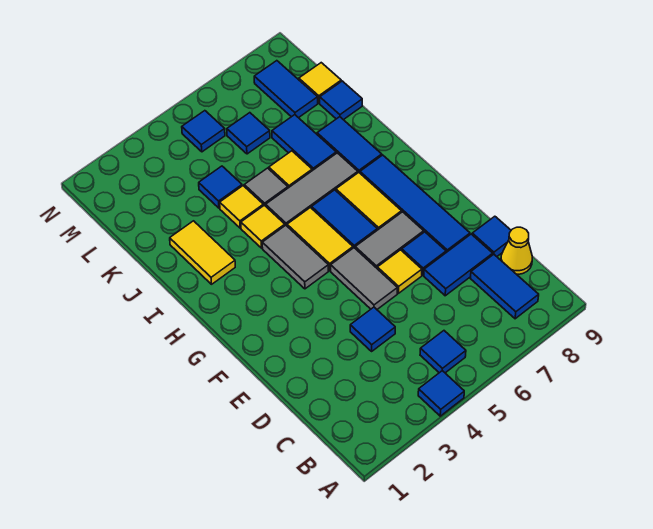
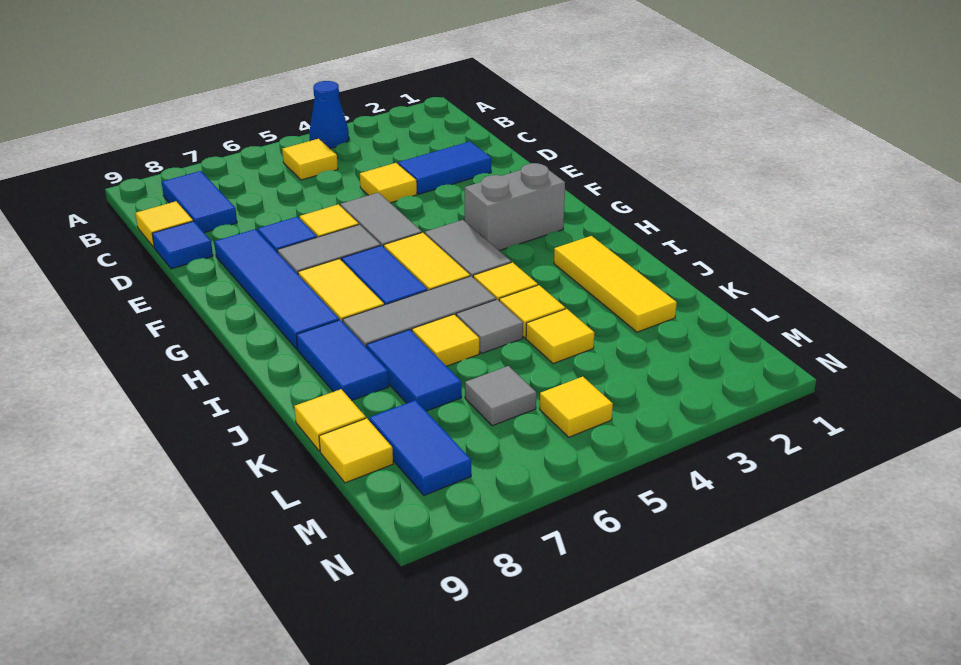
blue 1x1 tile [418,371,464,416] -> blue 1x1 cone [309,81,349,148]
blue 1x1 tile [420,331,466,373] -> yellow 1x1 tile [282,139,338,180]
yellow 1x1 cone [501,227,532,274] -> yellow 1x1 tile [135,201,193,247]
blue 1x1 tile [350,307,395,351] -> yellow 1x1 tile [360,163,417,203]
blue 1x2 tile [424,234,493,296] -> blue 1x2 tile moved to [398,142,491,194]
none -> grey 1x2 brick [465,163,565,251]
yellow 1x2 tile [170,221,235,284] -> yellow 1x3 tile [554,236,677,332]
blue 1x1 tile [199,166,242,208] -> yellow 1x1 tile [526,309,594,364]
blue 1x1 tile [320,81,362,120] -> yellow 1x1 tile [294,389,366,451]
blue 1x1 tile [227,113,270,154] -> grey 1x1 tile [465,366,536,426]
blue 1x1 tile [182,111,225,152] -> yellow 1x1 tile [540,377,613,437]

